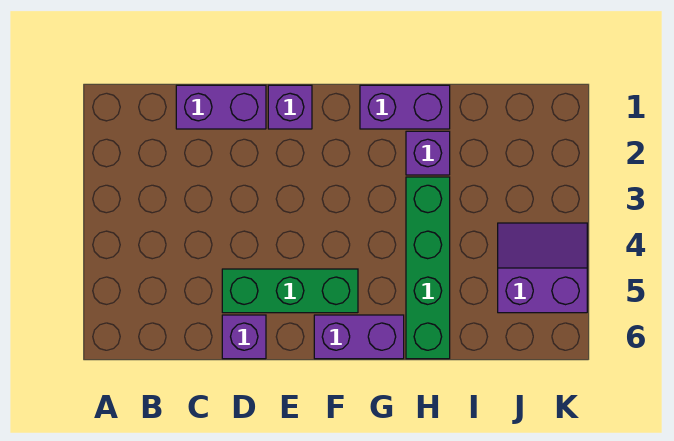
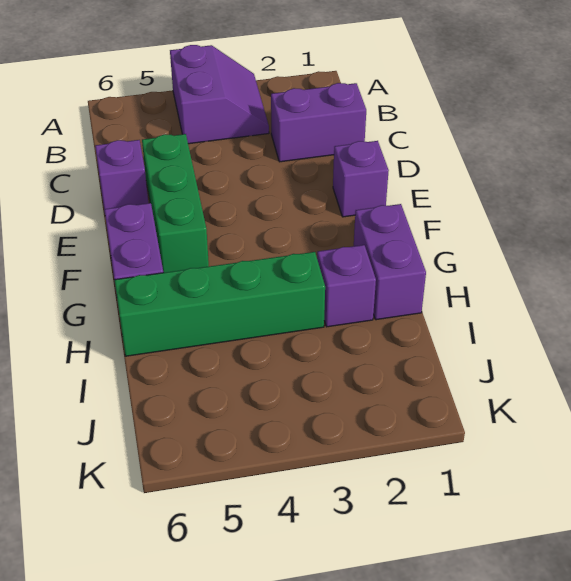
purple 1x2 brick [176,85,266,129] -> purple 1x2 brick turned to [271,83,366,162]
purple 2x2 slope [498,223,587,313] -> purple 2x2 slope moved to [170,45,269,144]

